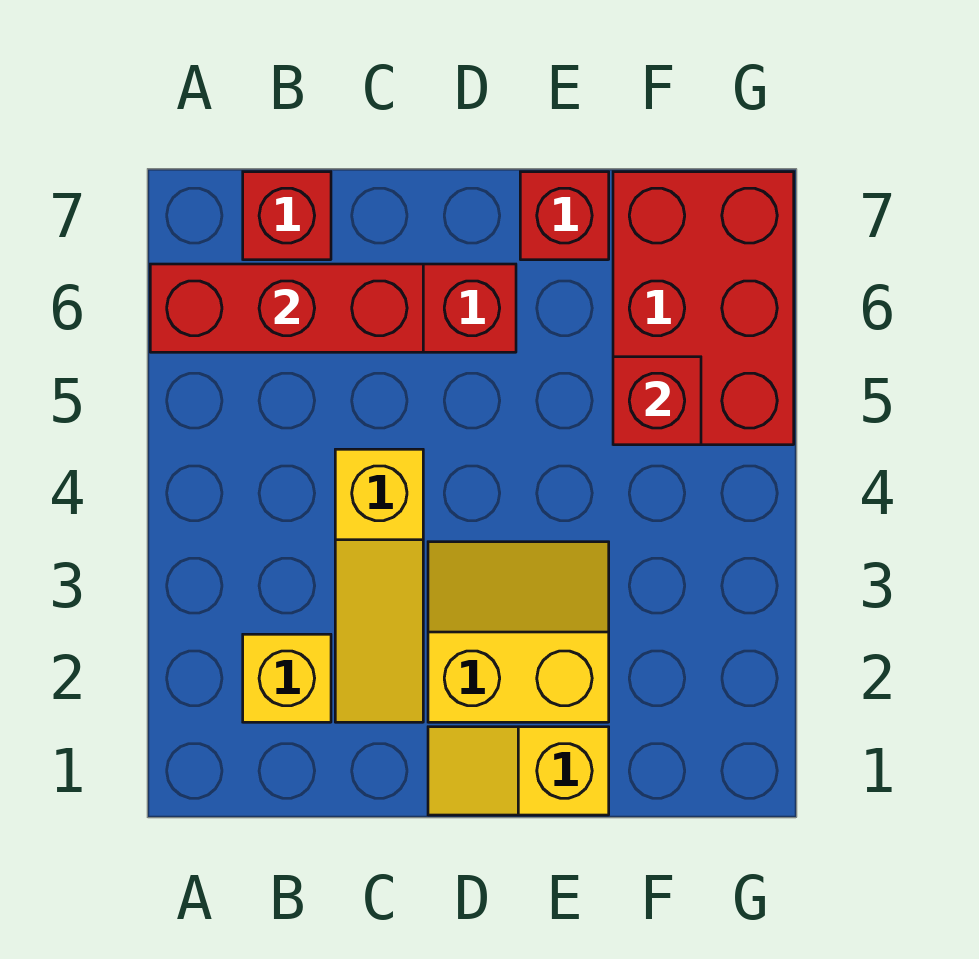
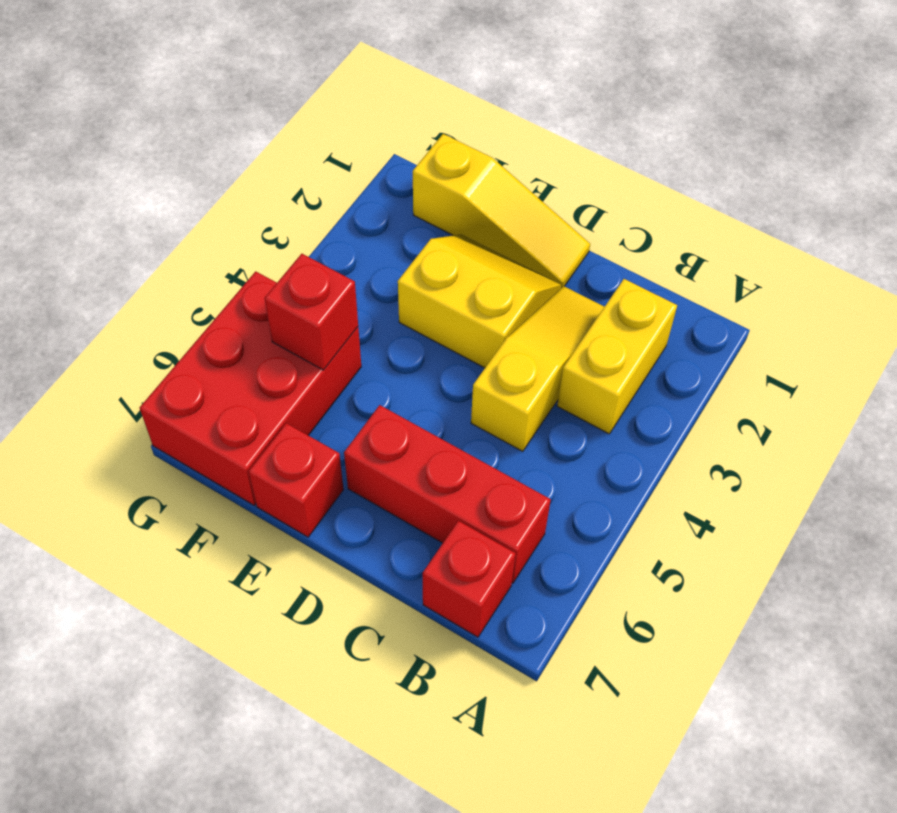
red 1x3 brick [150,264,423,352] -> none
yellow 1x1 brick [243,634,331,722] -> yellow 1x2 brick [557,279,677,434]
yellow 1x2 slope [428,727,609,815] -> yellow 1x3 slope [413,134,590,288]
yellow 2x2 slope [428,542,609,722] -> yellow 2x2 slope turned to [398,234,561,368]

